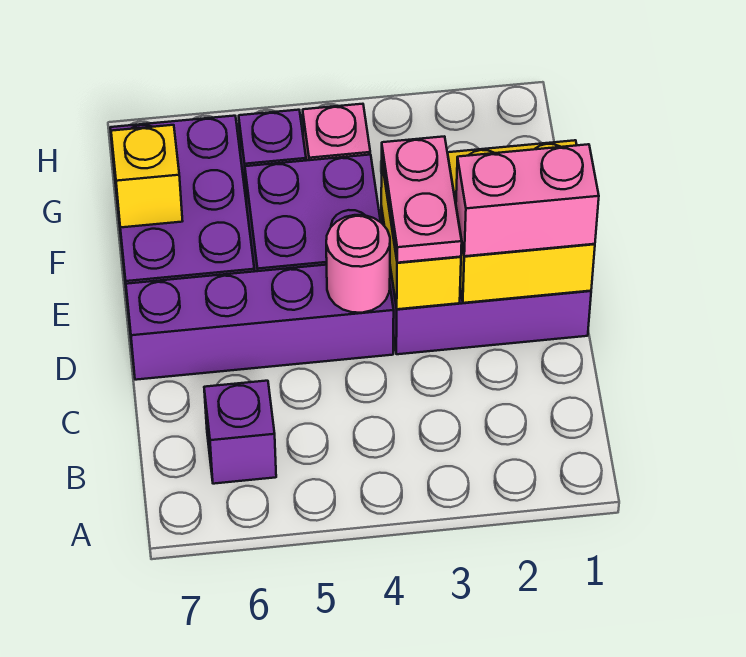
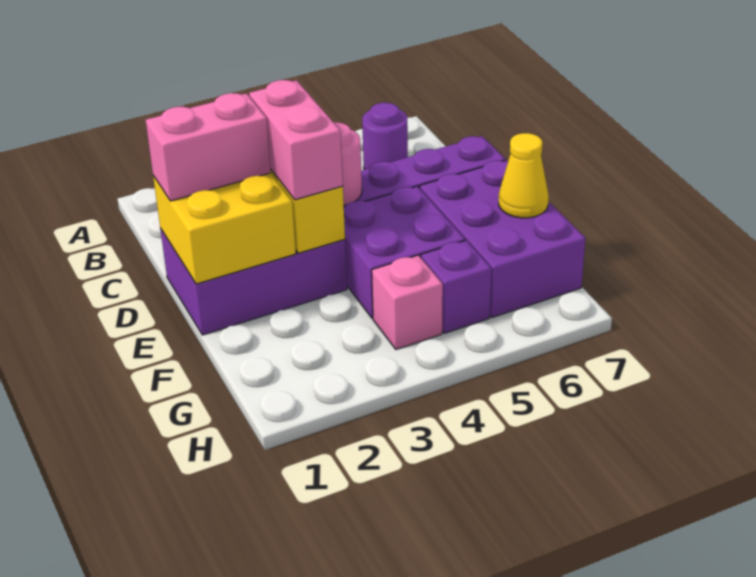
purple 1x1 brick [204,381,276,484] -> purple 1x1 round brick [362,103,408,170]
pink 1x2 plate [382,136,462,263] -> pink 1x2 brick [249,80,343,200]
yellow 1x1 brick [111,125,182,228] -> yellow 1x1 cone [499,133,549,218]

